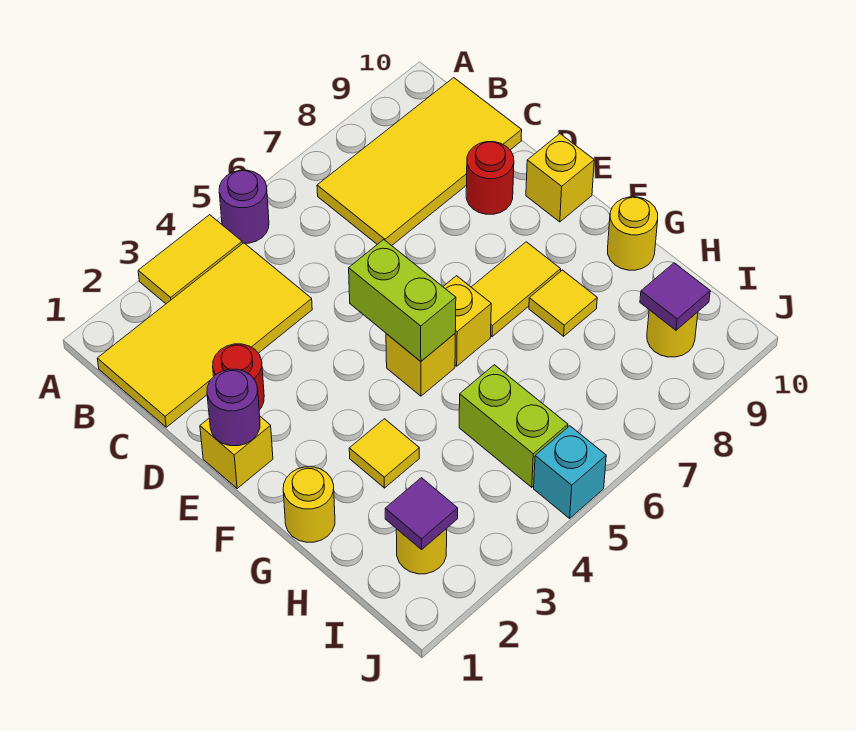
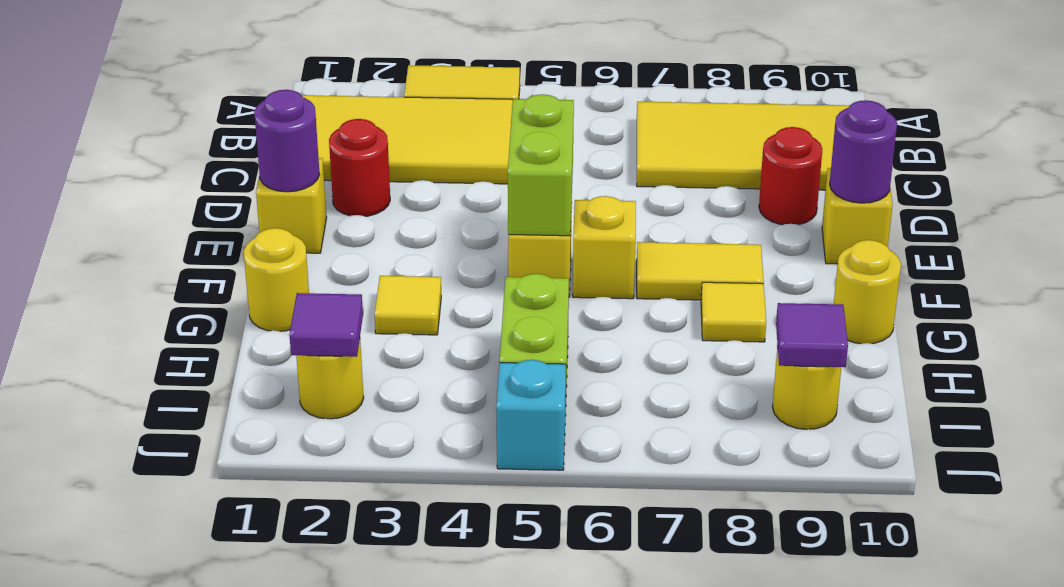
purple 1x1 round brick [219,170,269,243] -> purple 1x1 round brick moved to [830,100,897,203]

